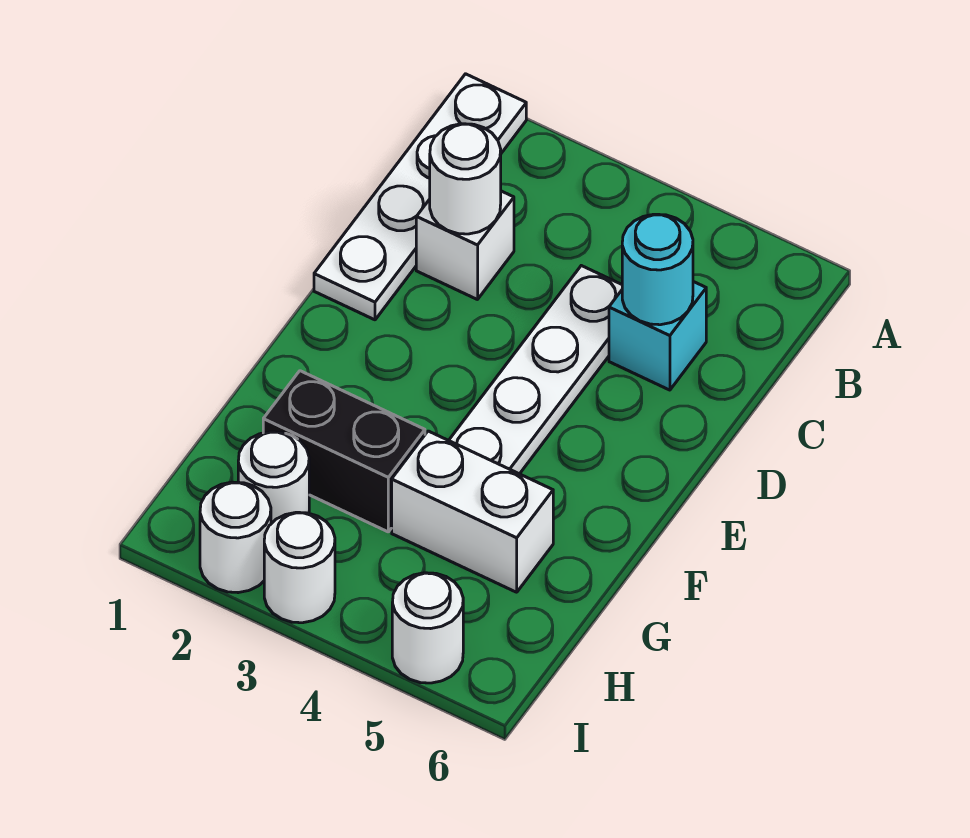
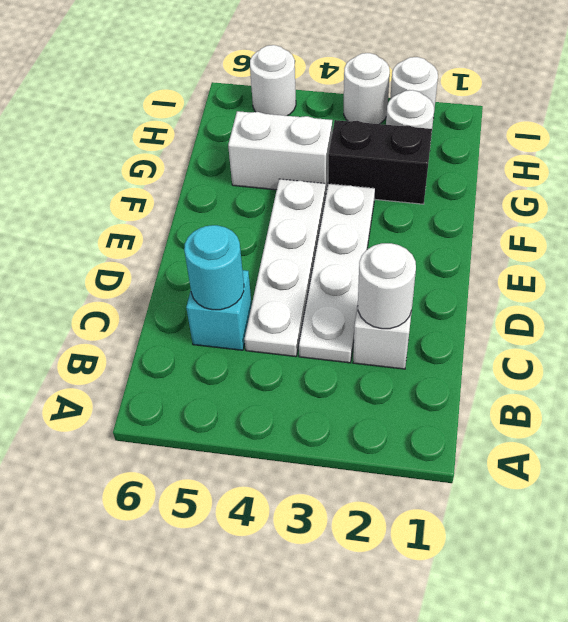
white 1x4 plate [314,74,526,320] -> white 1x4 plate moved to [299,184,375,363]

